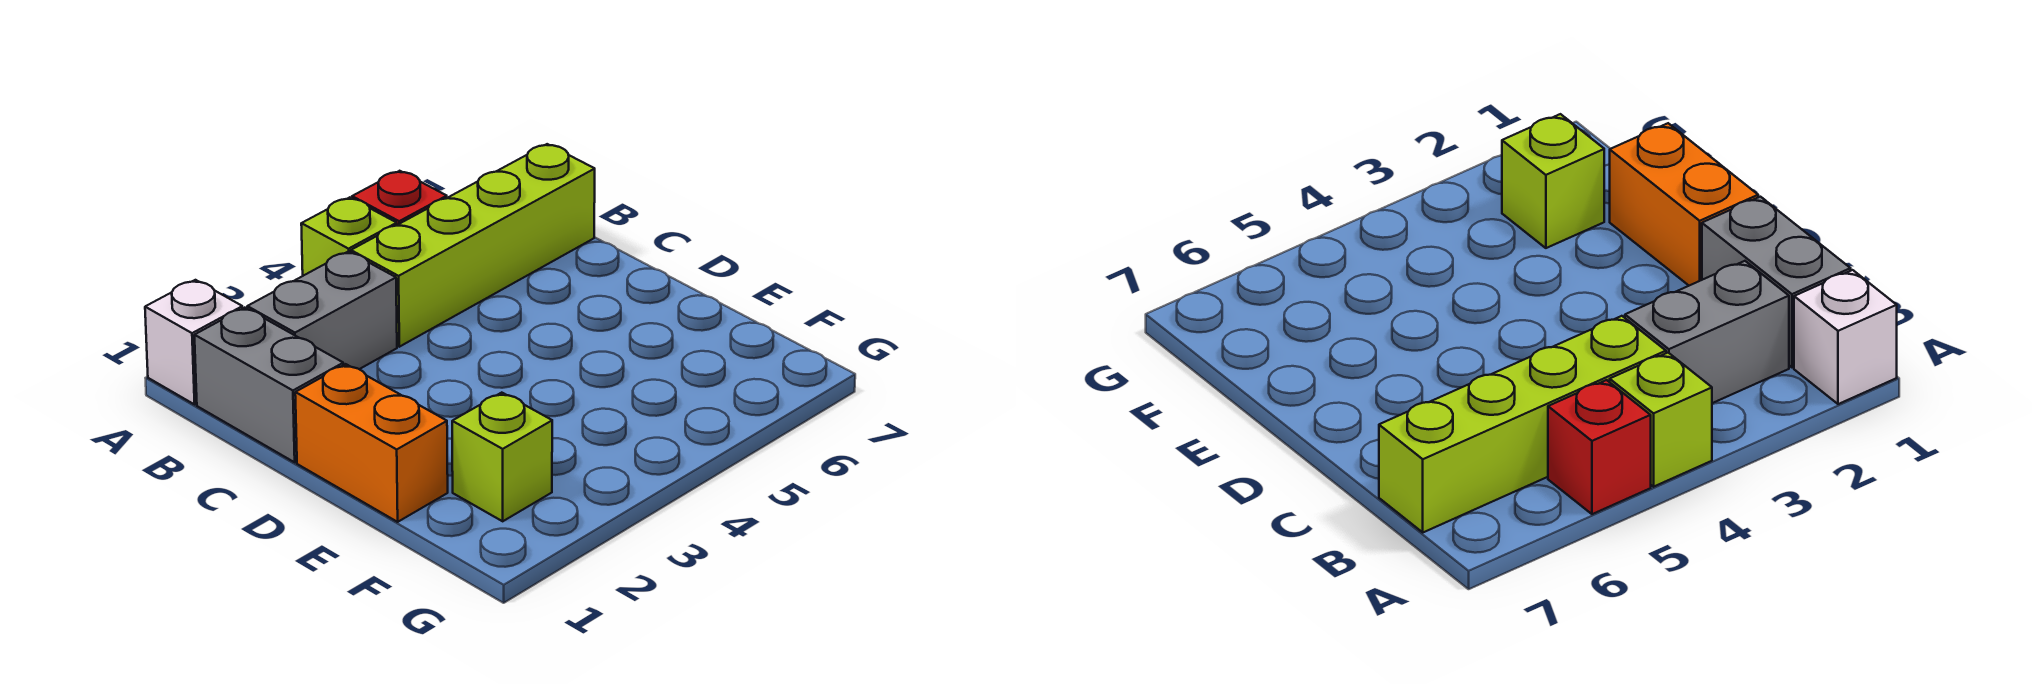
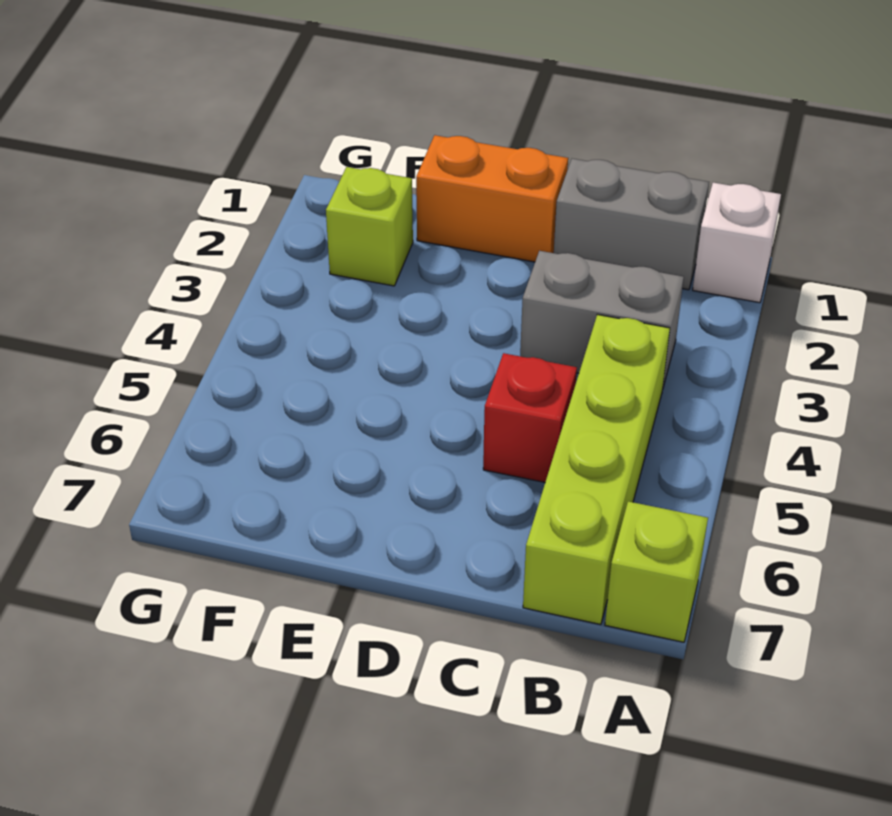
lime 1x1 brick [301,197,397,276] -> lime 1x1 brick moved to [605,501,708,642]
red 1x1 brick [352,171,447,225] -> red 1x1 brick moved to [483,353,577,482]
grey 1x2 brick [247,251,397,369] -> grey 1x2 brick turned to [520,251,684,387]

